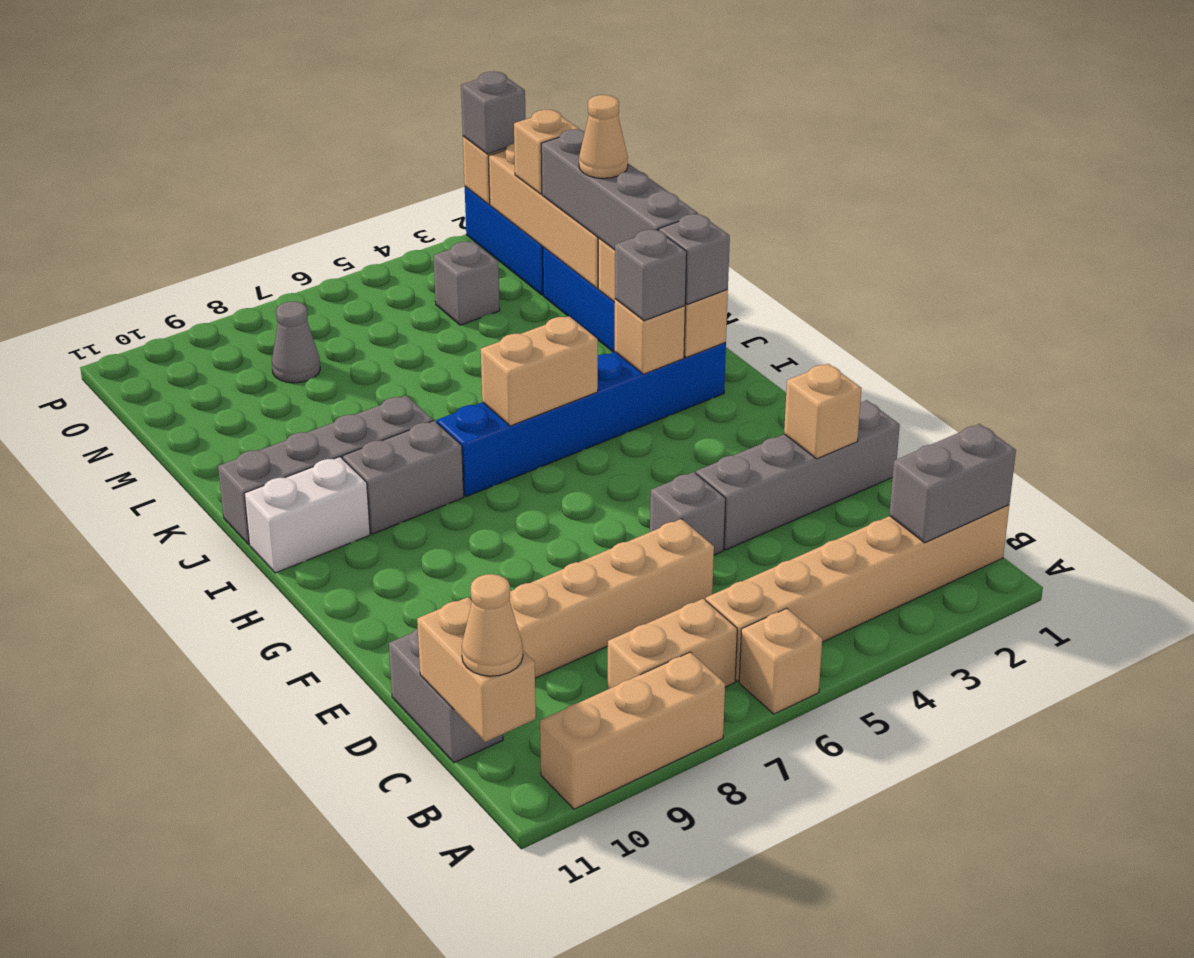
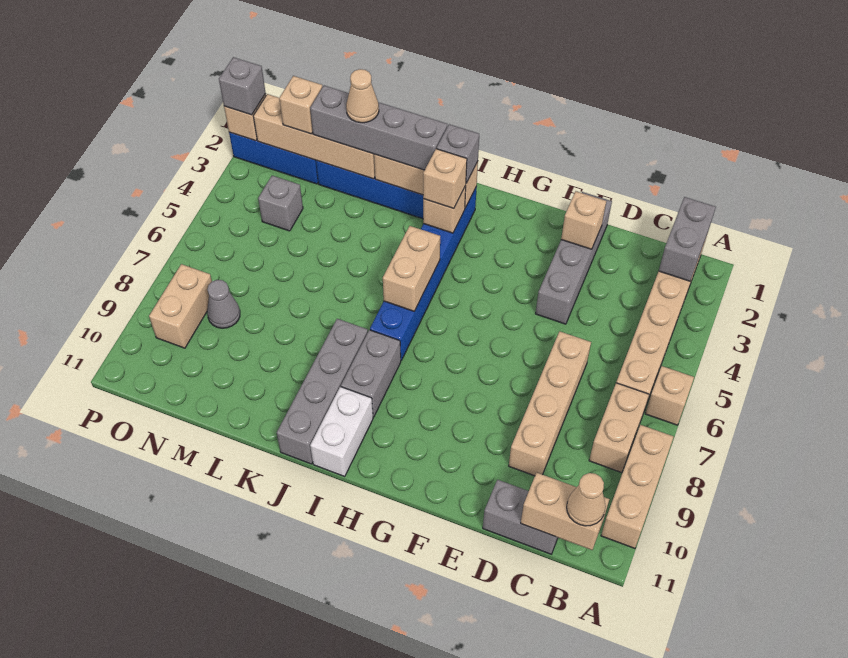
grey 1x1 brick [650,472,726,555] -> none
grey 1x1 brick [615,230,687,321] -> tan 1x1 brick [423,149,467,209]
none -> tan 1x2 brick [149,264,212,348]

